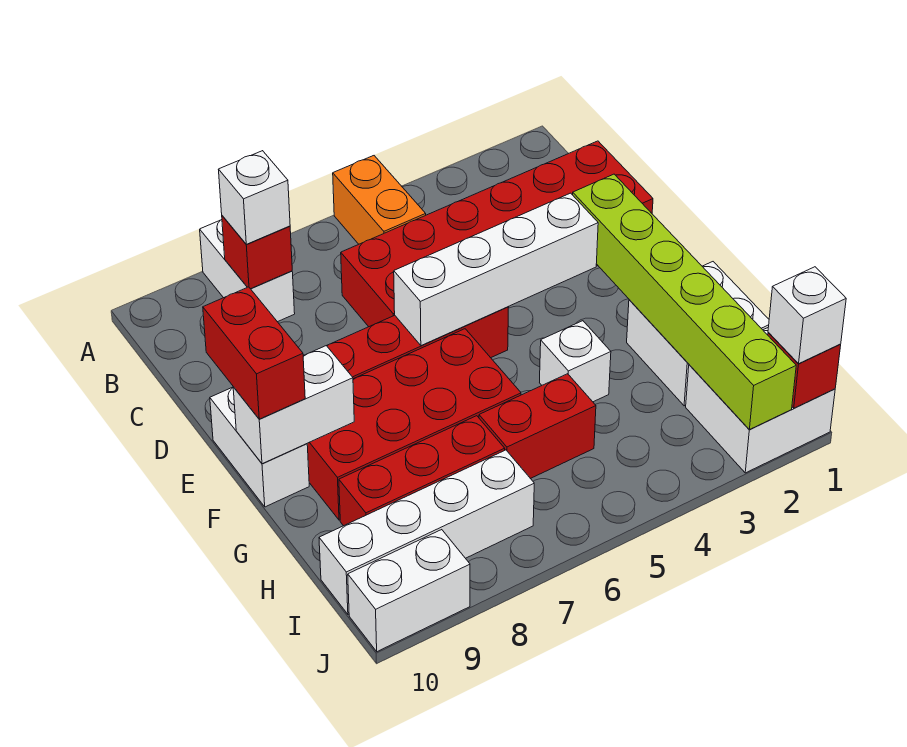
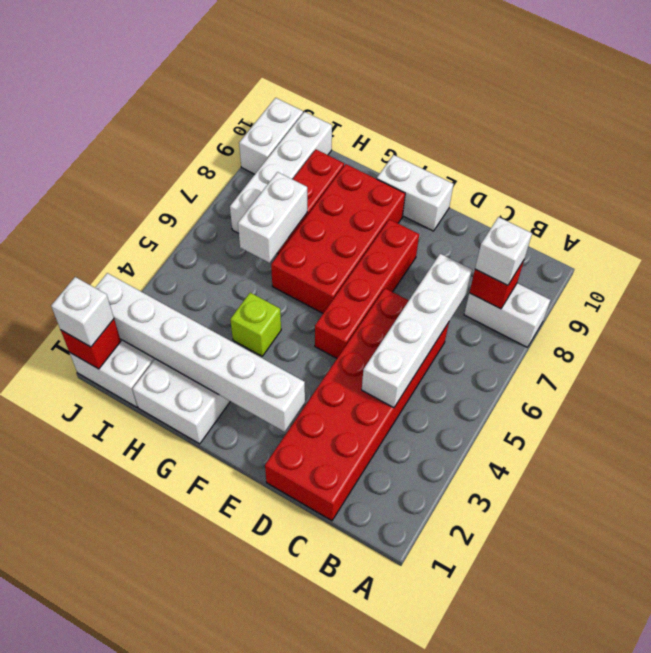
orange 1x2 brick [333,156,426,244] -> none
lime 1x6 brick [573,174,796,430] -> white 1x6 brick [95,273,305,432]
white 1x4 brick [394,193,598,346] -> white 1x4 brick moved to [362,254,472,408]
red 1x2 brick [203,287,305,419] -> none
white 1x2 brick [233,346,354,464] -> white 1x2 brick moved to [238,172,307,263]
white 1x1 brick [540,321,611,402] -> lime 1x1 brick [230,293,281,356]
red 1x2 brick [479,374,596,479] -> none

